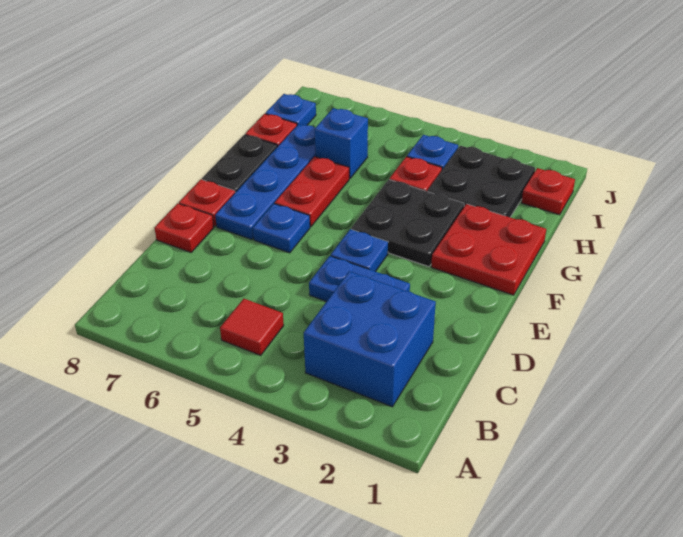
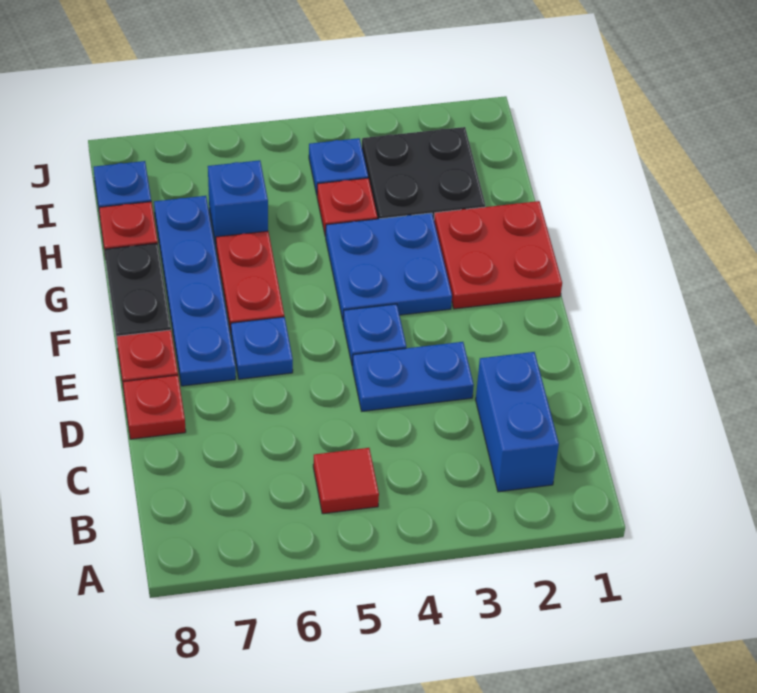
blue 2x2 brick [304,271,436,407] -> blue 1x2 brick [476,352,559,492]
black 2x2 plate [351,180,464,267] -> blue 2x2 plate [325,213,452,320]
red 1x1 plate [522,168,575,215] -> none

